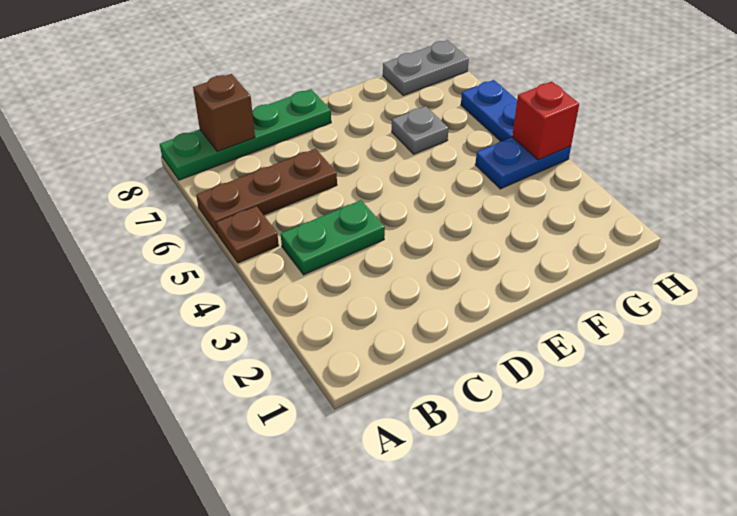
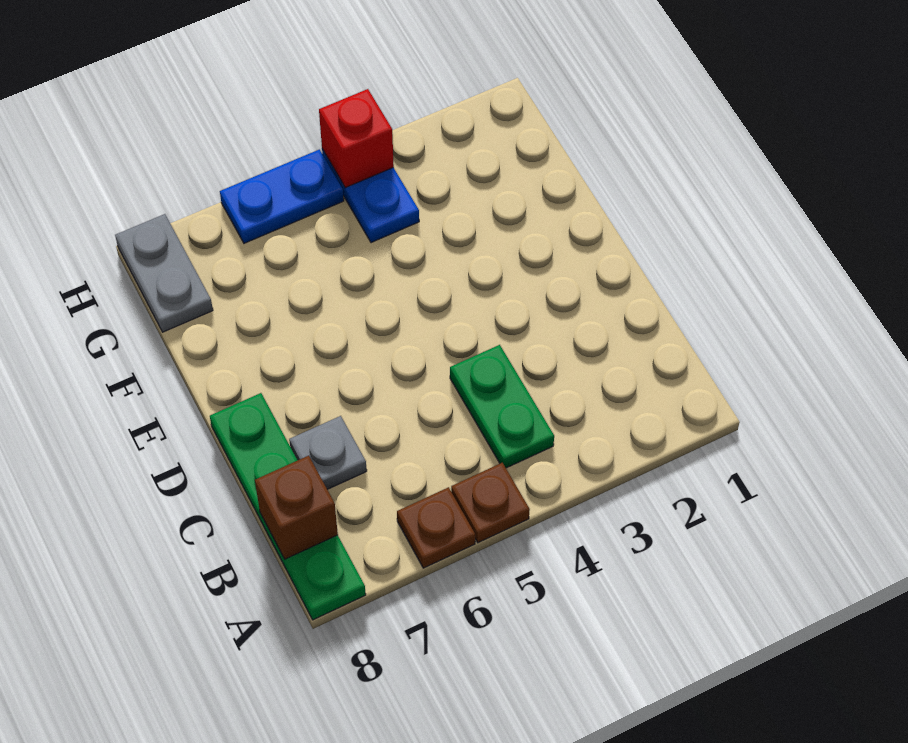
brown 1x3 plate [196,149,337,234] -> brown 1x1 plate [397,487,475,568]
grey 1x1 plate [392,106,448,154] -> grey 1x1 plate moved to [289,416,367,489]

